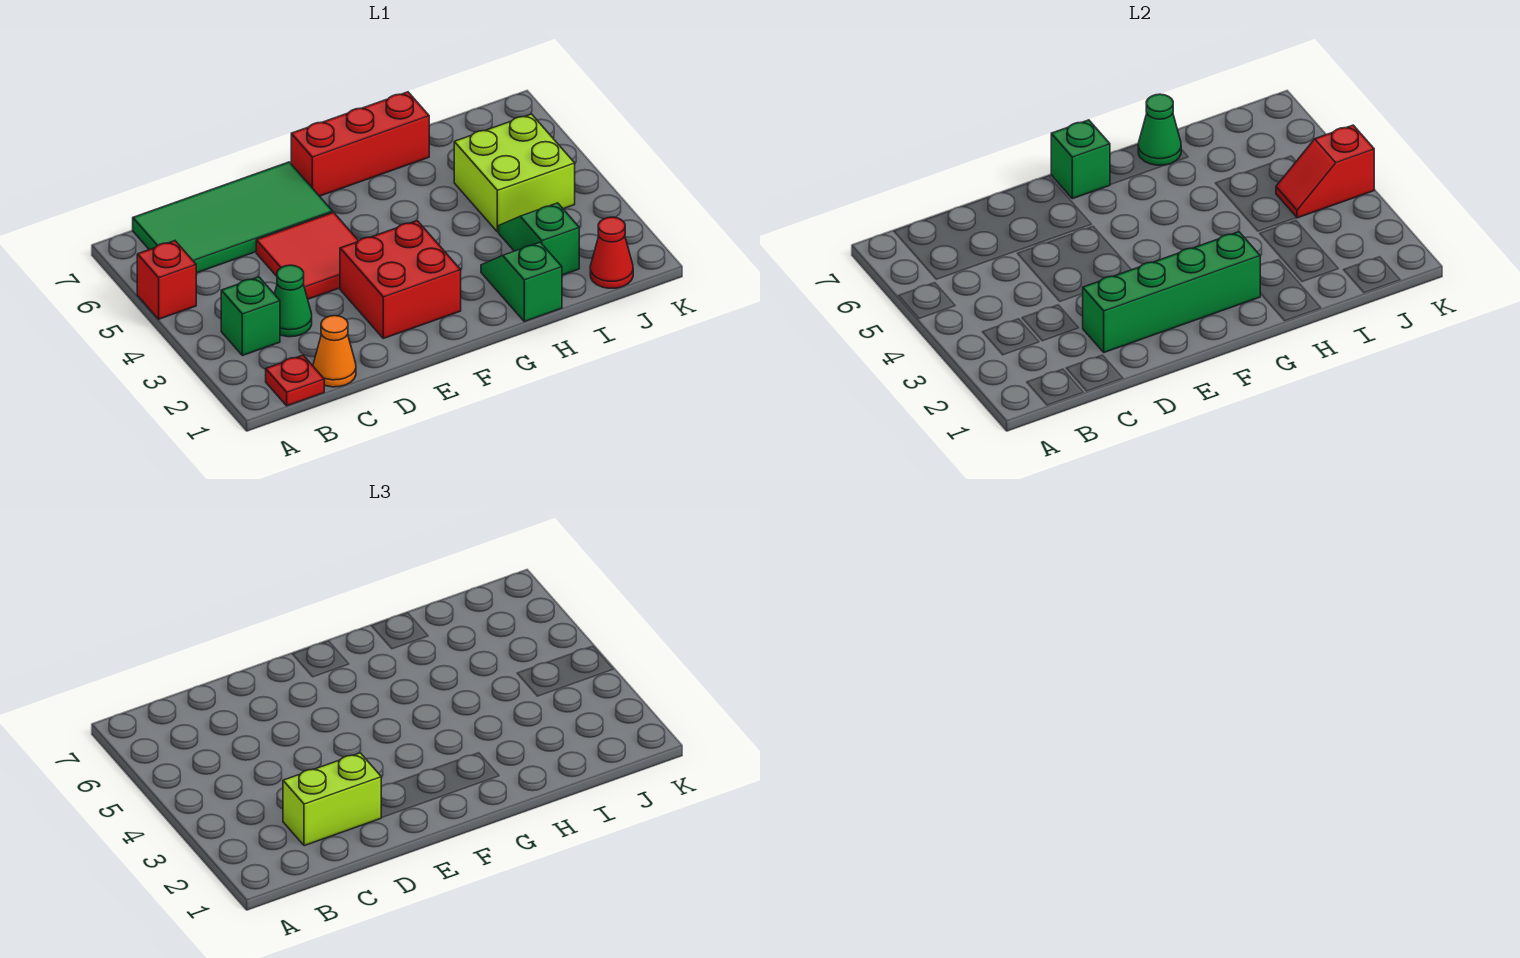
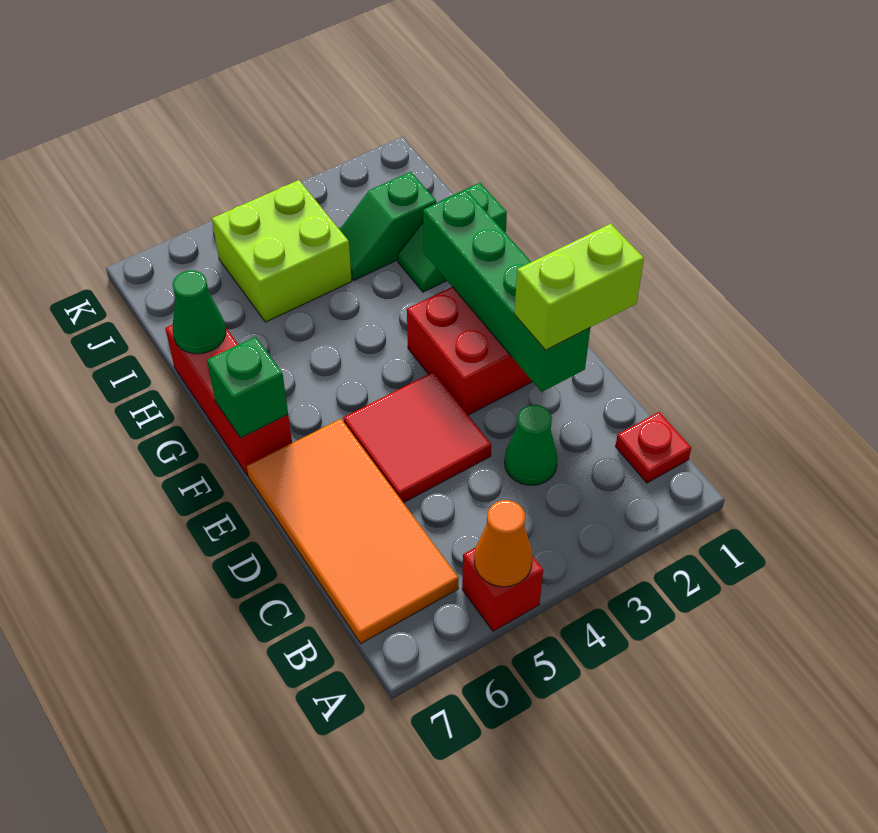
green 1x1 brick [221,277,280,356] -> none
green 2x4 tile [133,162,333,273] -> orange 2x4 tile [247,419,459,643]
orange 1x1 cone [313,316,356,387] -> orange 1x1 cone moved to [474,500,533,587]
lime 1x2 brick [283,753,382,846] -> lime 1x2 brick turned to [514,224,644,350]
red 1x1 cone [590,217,633,288] -> none
red 1x2 slope [1276,125,1374,218] -> none

